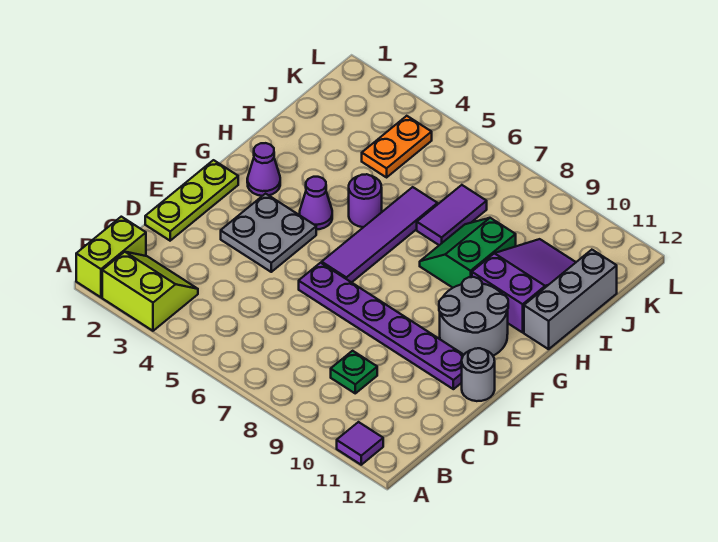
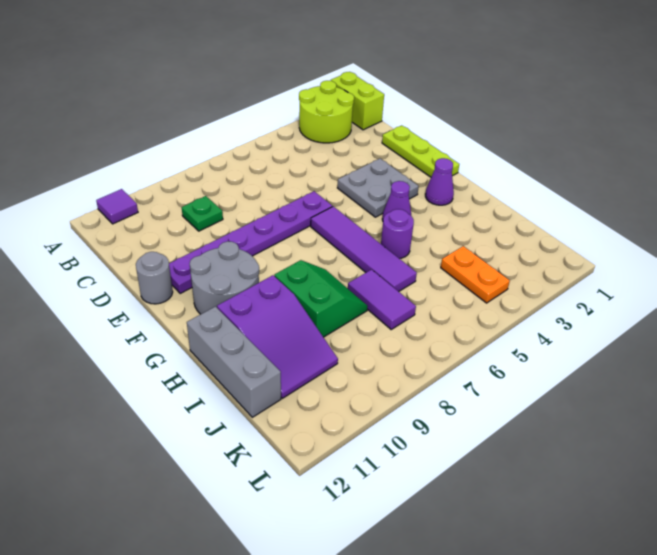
lime 2x2 slope [102,252,198,331] -> lime 2x2 round brick [299,81,354,143]

